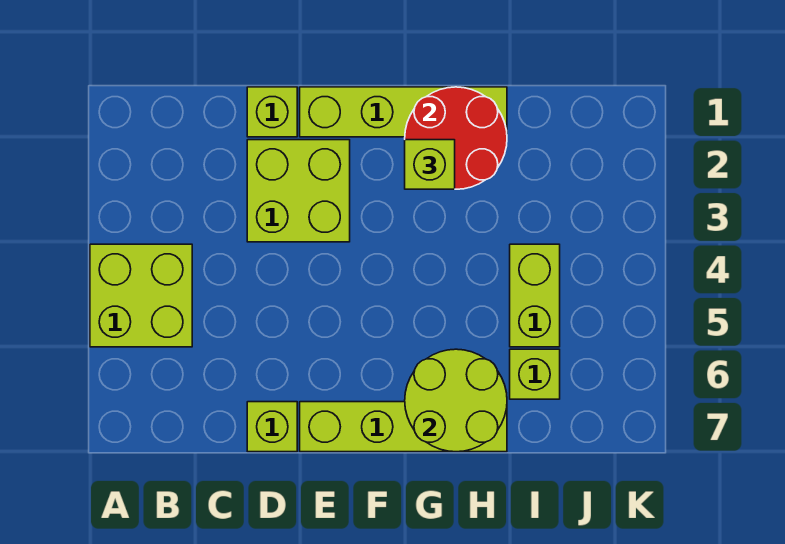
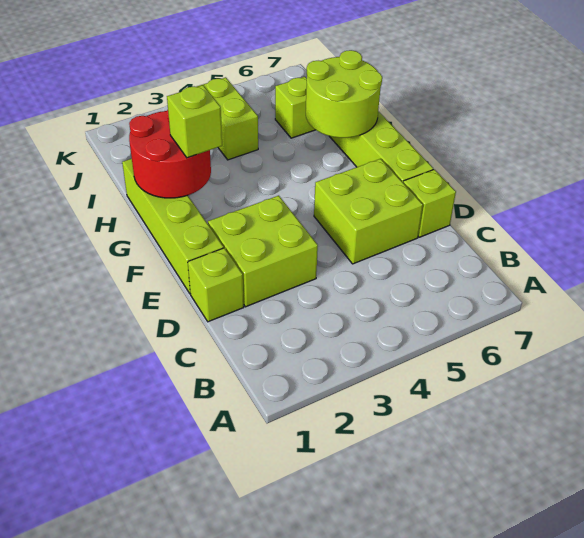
lime 2x2 brick [90,244,192,347] -> lime 2x2 brick moved to [314,159,423,264]
lime 1x2 brick [510,244,560,347] -> lime 1x2 brick turned to [196,77,258,160]

